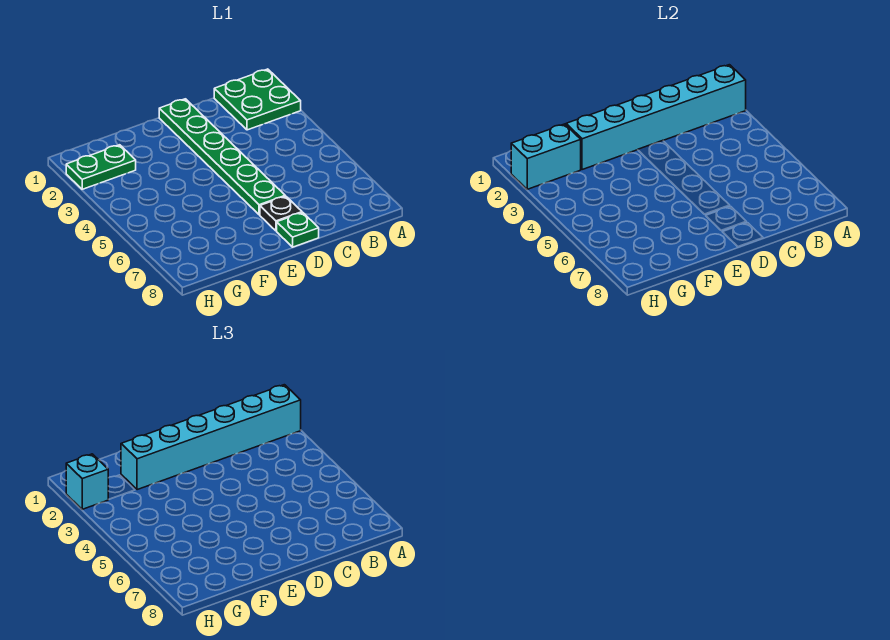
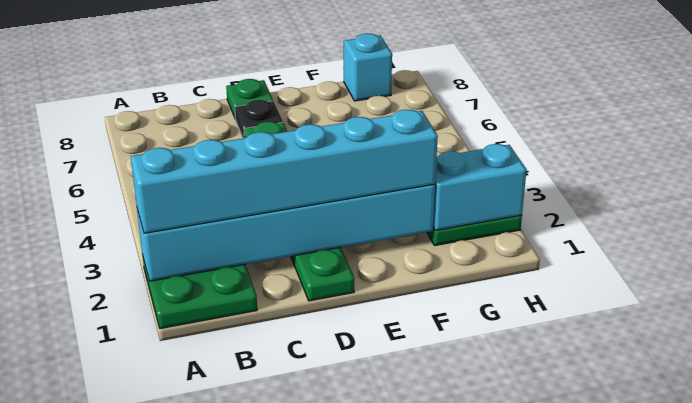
cyan 1x1 brick [66,454,109,509] -> cyan 1x1 brick moved to [344,33,392,101]

